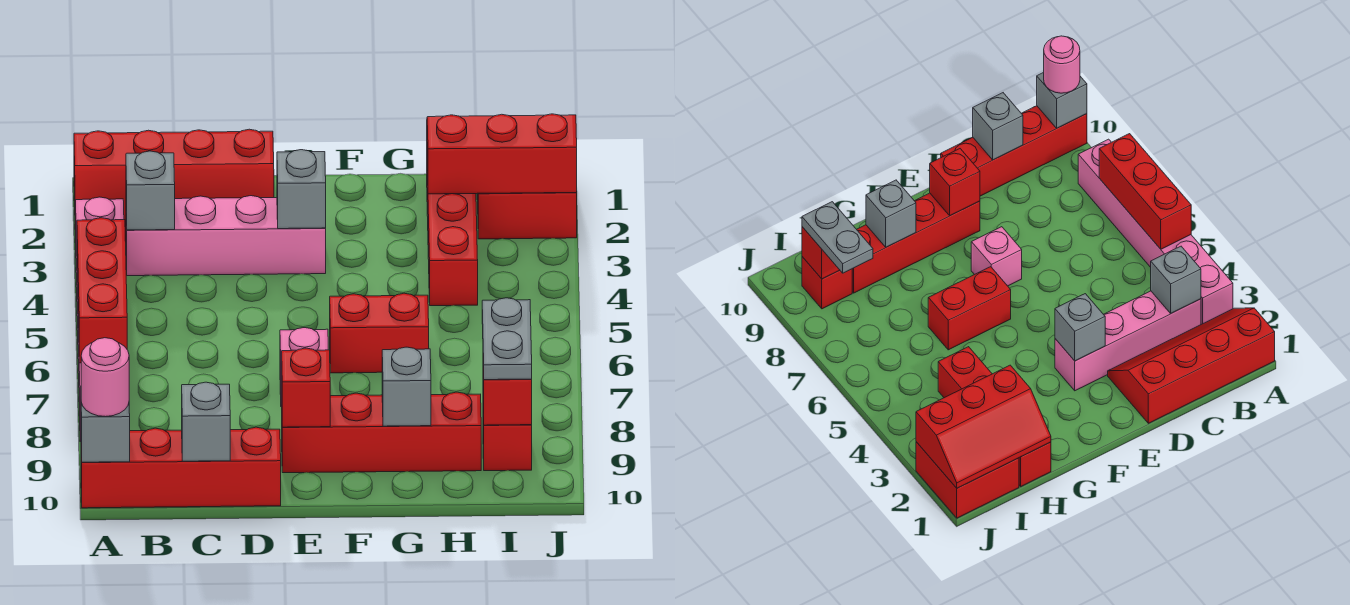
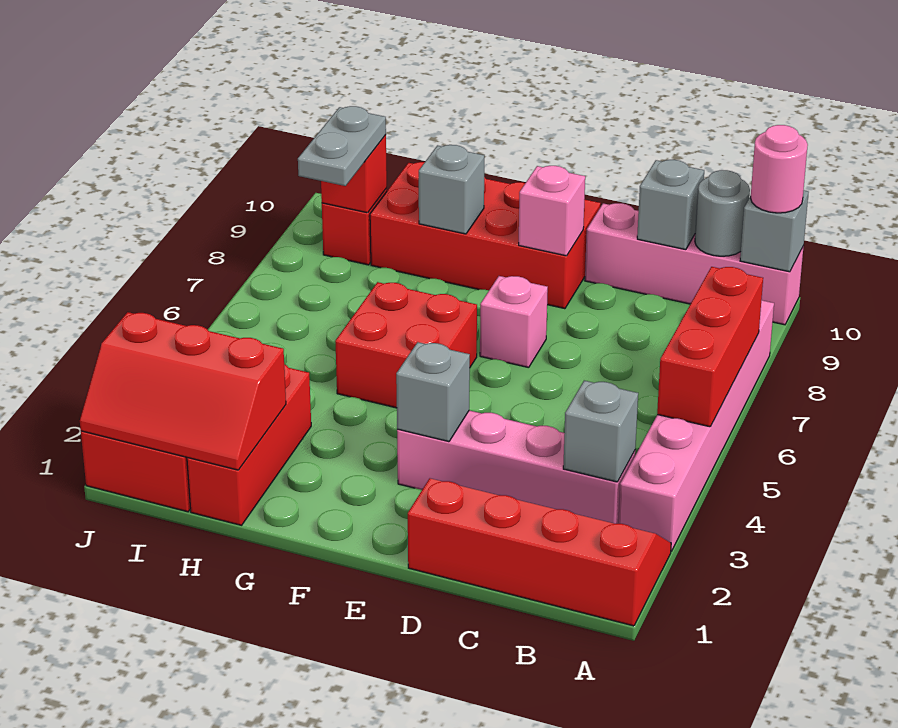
red 1x4 brick [81,427,281,508] -> pink 1x4 brick [585,203,804,325]
none -> grey 1x1 round brick [695,170,750,256]
red 1x4 brick [282,392,481,473] -> red 2x4 brick [370,162,601,309]
red 1x1 brick [282,348,330,427] -> pink 1x1 brick [519,166,585,256]
red 1x2 brick [330,293,429,373] -> red 2x2 brick [335,282,477,408]
red 1x4 brick [427,171,478,306] -> red 1x3 brick [187,364,311,525]

